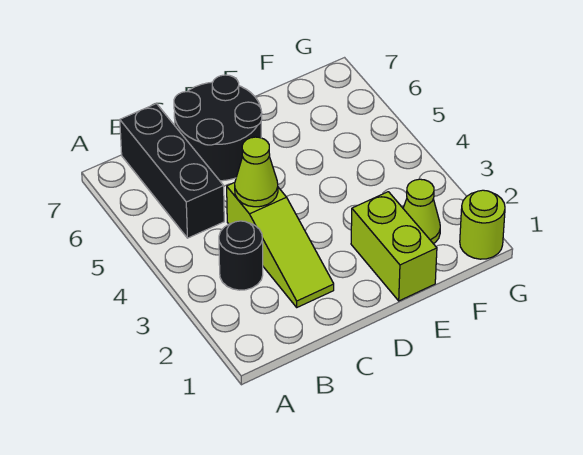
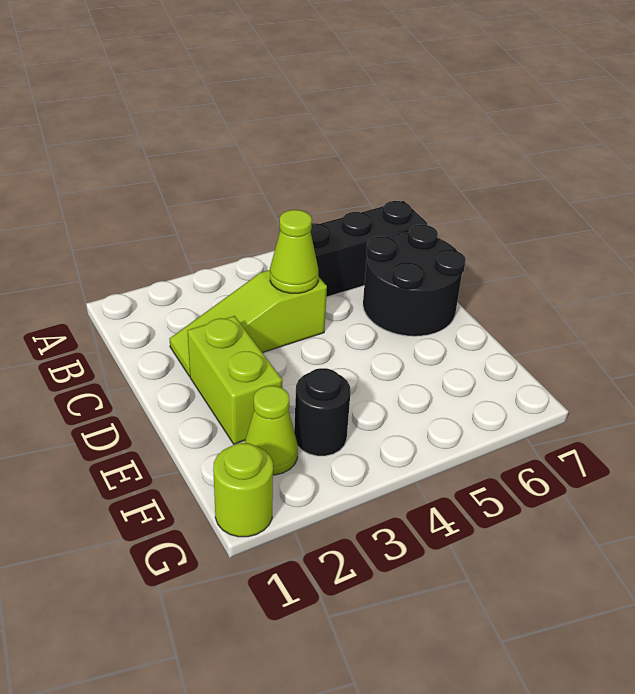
black 1x1 round brick [219,221,263,290] -> black 1x1 round brick moved to [294,368,351,456]
lime 1x2 brick [351,192,437,301] -> lime 1x2 brick turned to [187,316,282,444]

